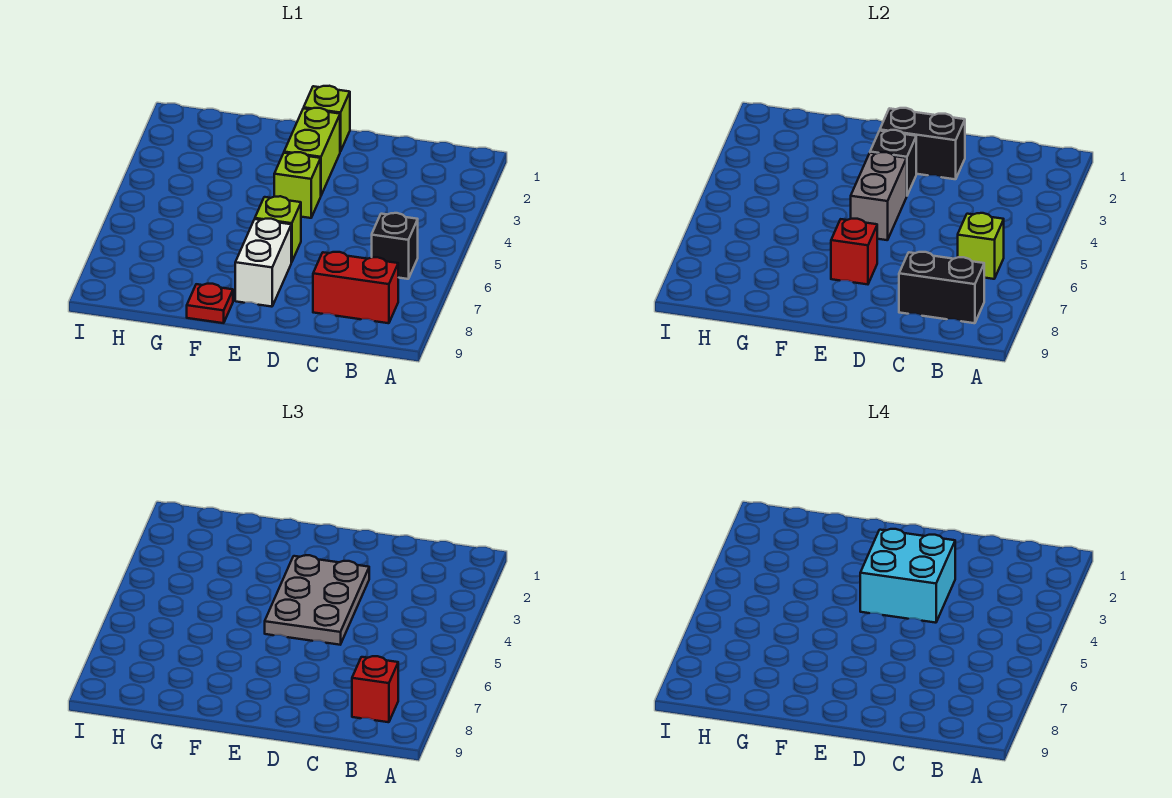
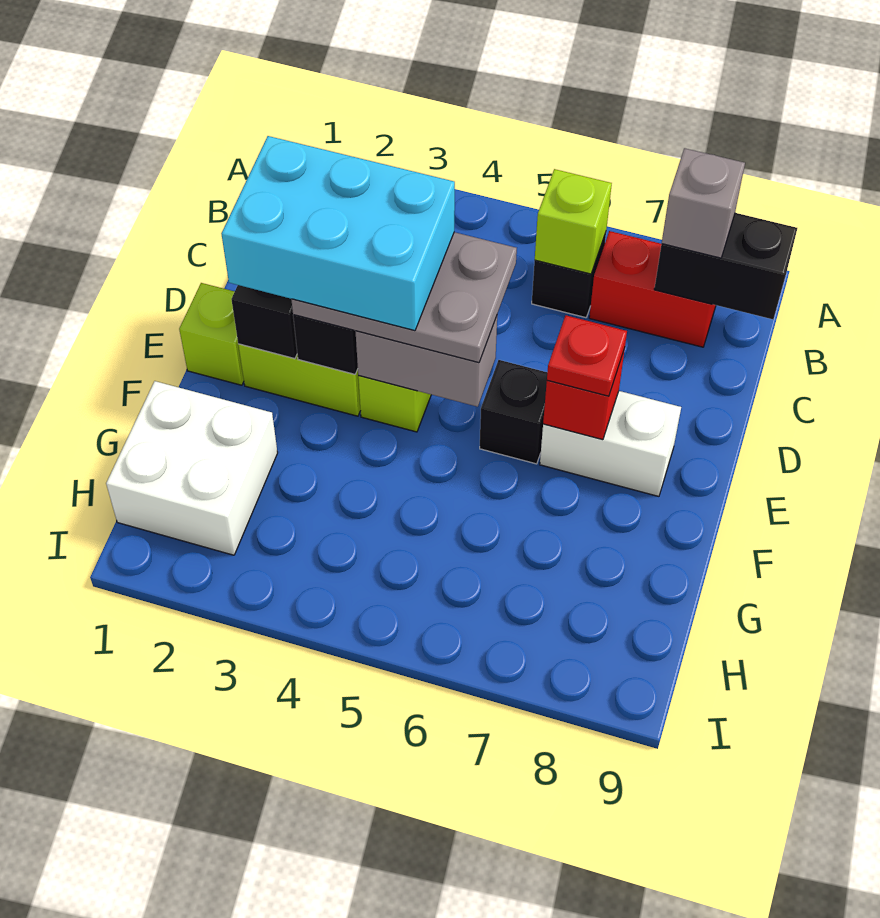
red 1x2 brick [313,252,398,323] -> red 1x2 brick turned to [589,231,716,347]
black 1x2 brick [899,252,984,323] -> black 1x2 brick turned to [654,213,797,319]
red 1x1 brick [352,656,398,722] -> grey 1x1 brick [662,148,745,258]
cyan 2x2 brick [860,529,955,623] -> cyan 2x3 brick [221,136,455,331]
lime 1x1 brick [255,196,301,262] -> black 1x1 brick [480,360,547,464]
red 1x1 plate [187,284,233,323] -> red 1x1 plate moved to [547,315,627,396]
none -> white 2x2 brick [106,381,278,555]

